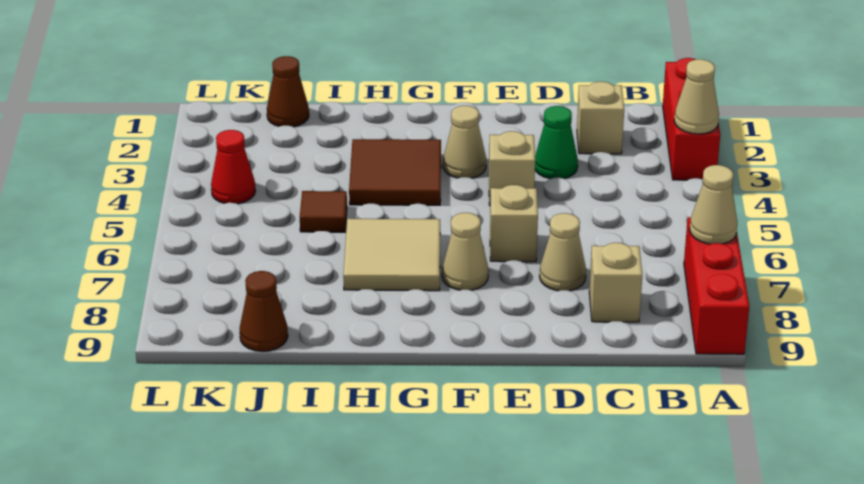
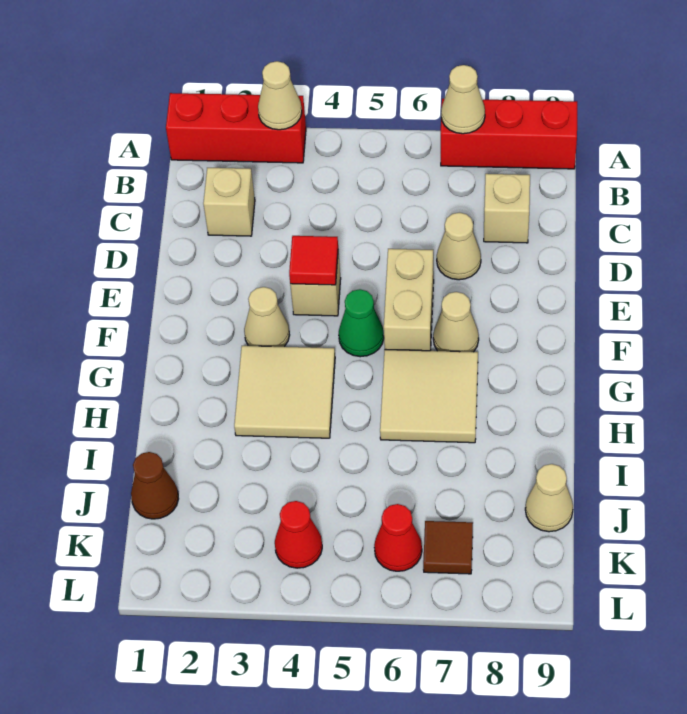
green 1x1 cone [535,106,578,179] -> green 1x1 cone moved to [339,289,384,357]
none -> red 1x1 tile [289,236,338,285]
tan 1x1 brick [490,185,538,262] -> tan 1x2 brick [384,249,434,351]
brown 2x2 tile [349,139,441,205] -> tan 2x2 tile [234,346,335,438]
brown 1x1 tile [300,191,347,232] -> brown 1x1 tile moved to [423,521,473,574]
brown 1x1 cone [240,271,288,352] -> tan 1x1 cone [525,464,573,532]
none -> red 1x1 cone [374,504,422,571]

